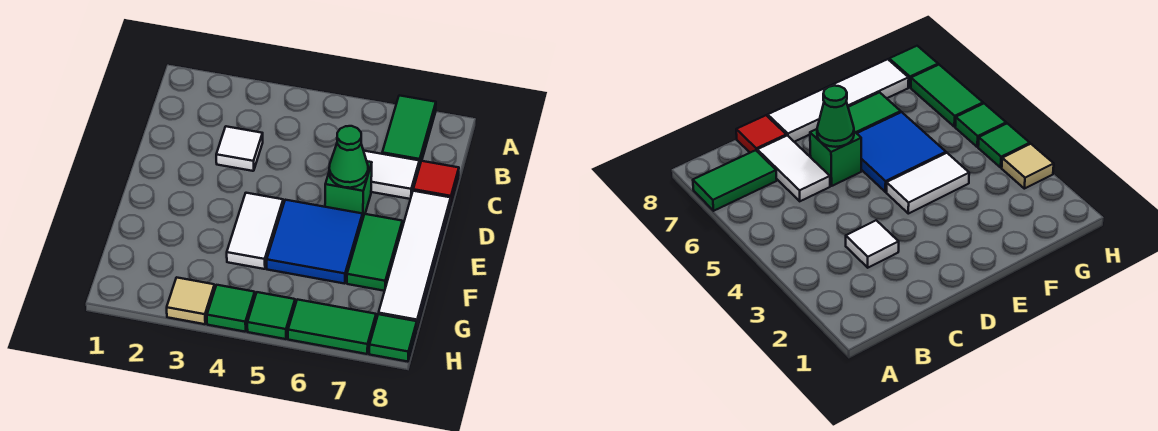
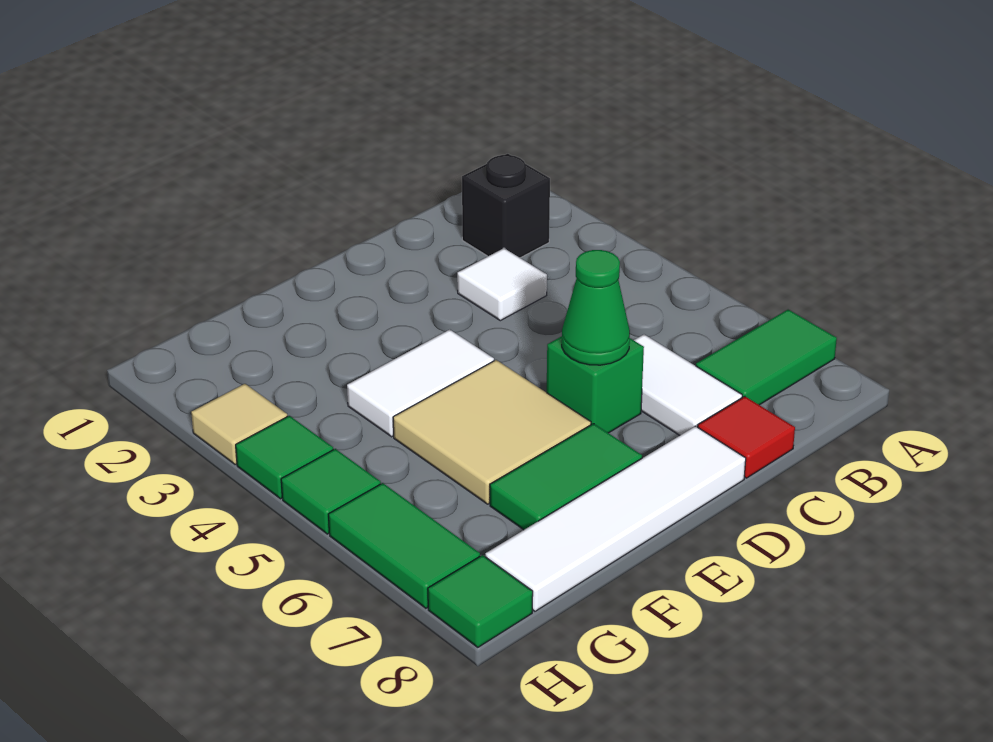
none -> black 1x1 brick [462,154,550,258]
blue 2x2 tile [267,200,363,284] -> tan 2x2 tile [393,360,591,504]

